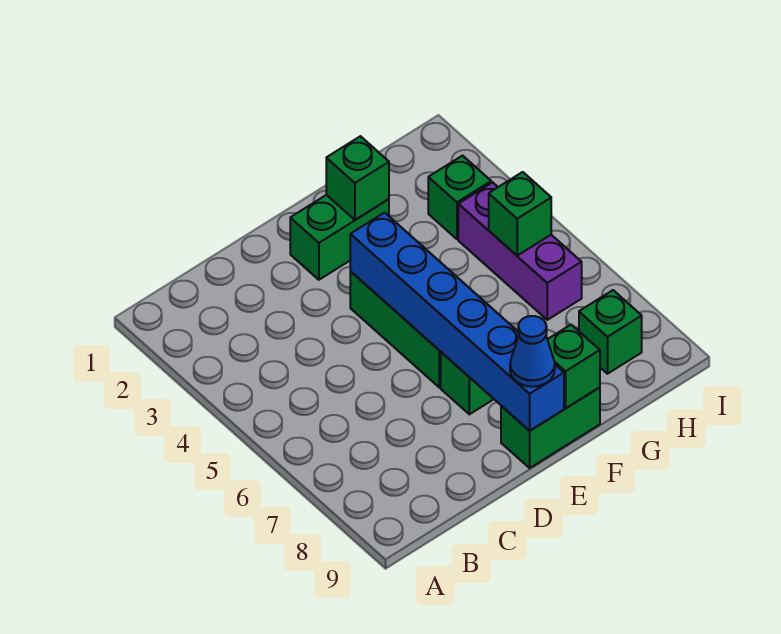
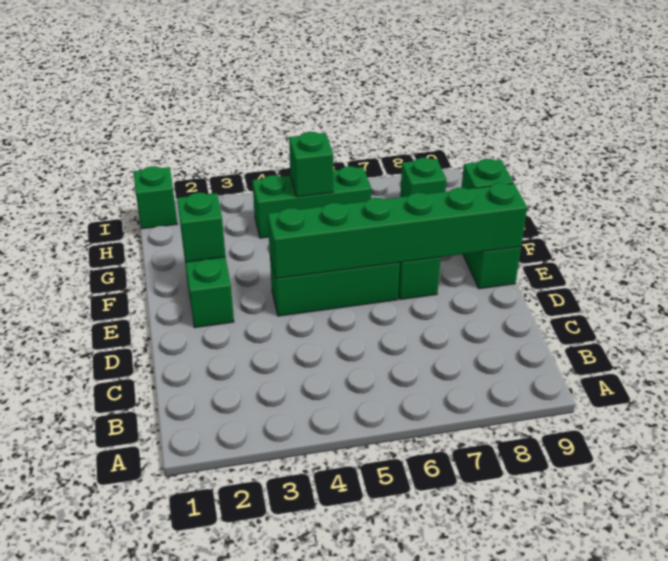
blue 1x6 brick [350,213,564,431] -> green 1x6 brick [268,183,527,279]
blue 1x1 cone [510,316,555,387] -> none
green 1x1 brick [428,156,491,239] -> green 1x1 brick moved to [134,166,177,229]
purple 1x3 brick [458,182,582,320] -> green 1x3 brick [252,166,371,238]

